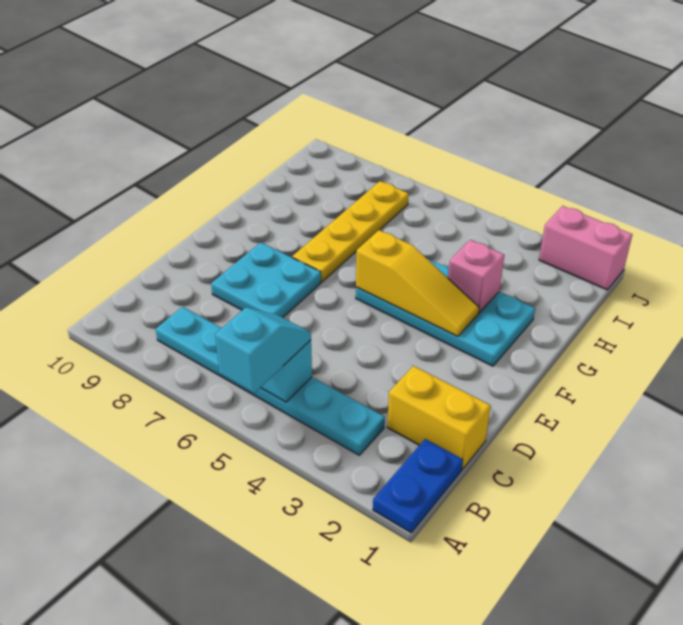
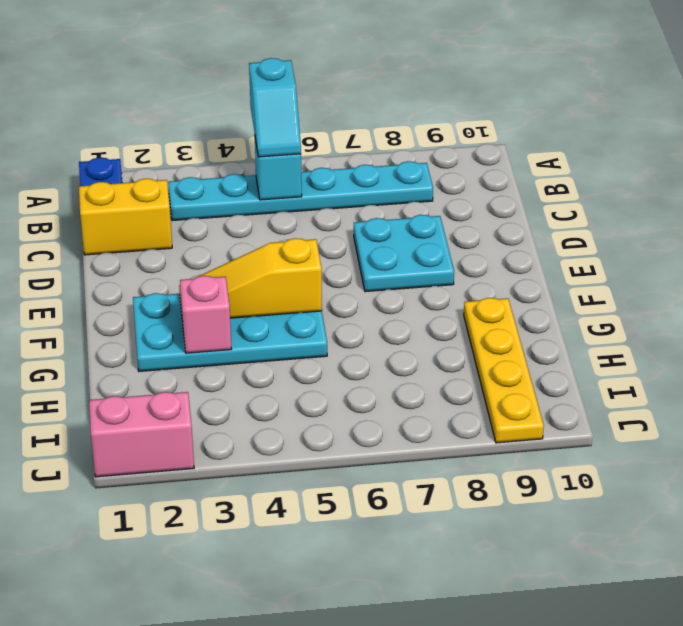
yellow 1x4 plate [292,181,409,282] -> yellow 1x4 plate moved to [464,298,544,443]

